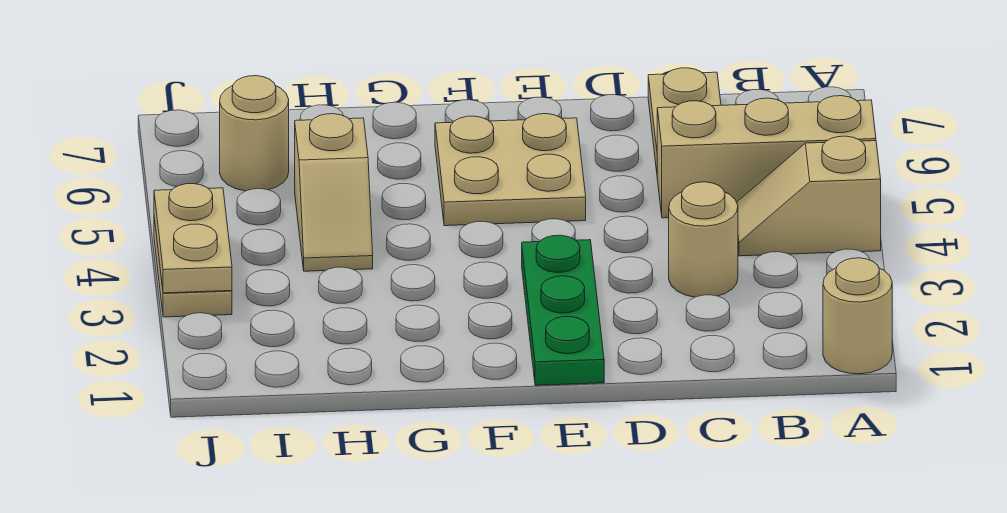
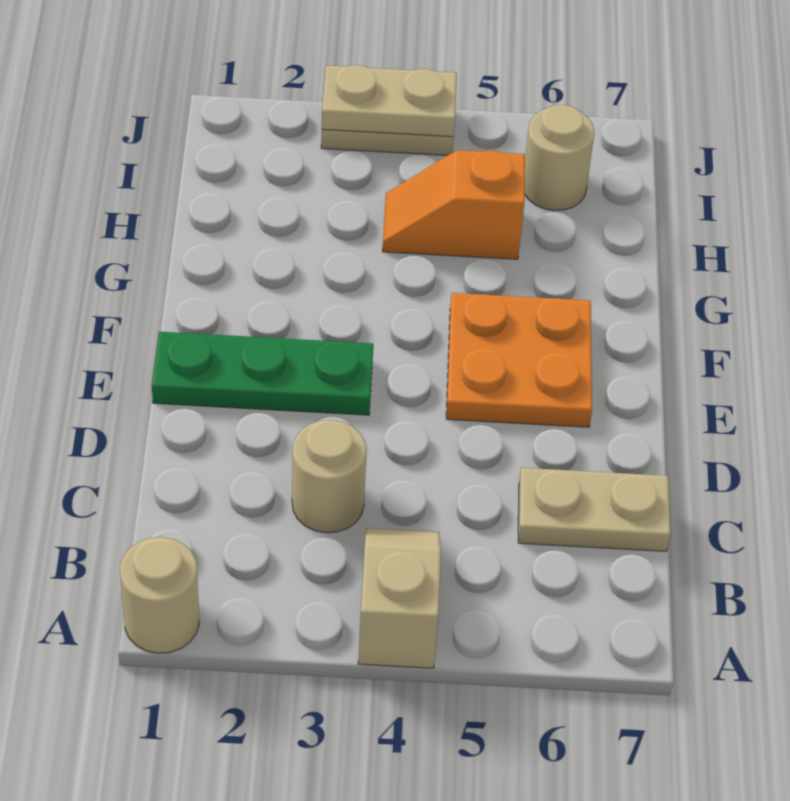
tan 1x3 brick [657,96,876,218] -> none
tan 2x2 plate [435,114,586,226] -> orange 2x2 plate [446,293,592,427]
tan 1x2 slope [295,114,373,271] -> orange 1x2 slope [383,150,525,259]

